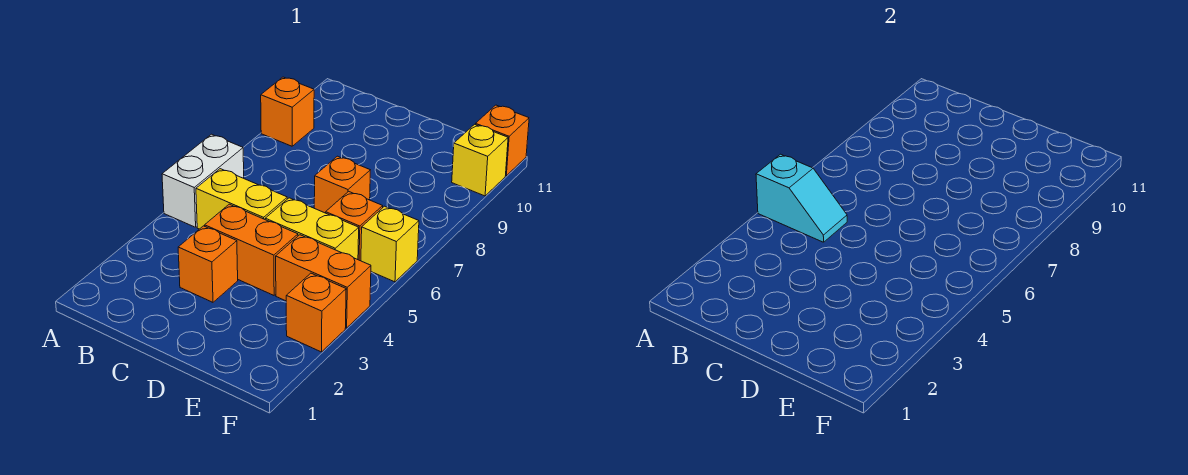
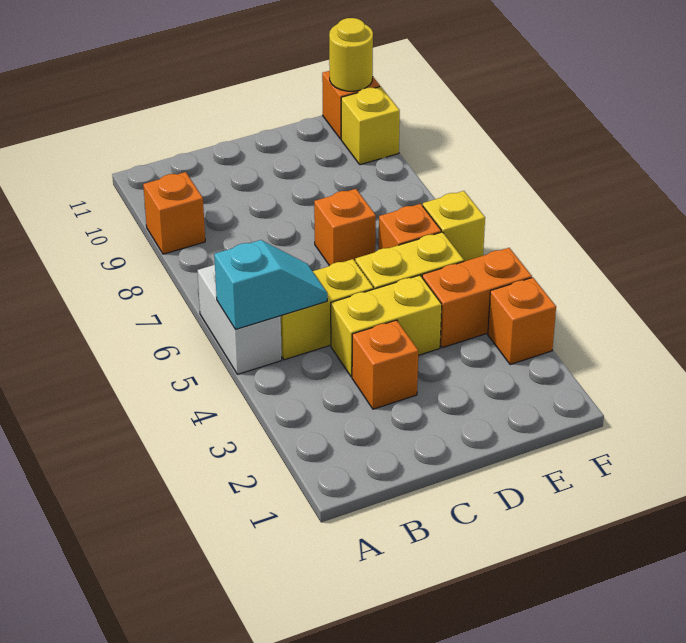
orange 1x2 brick [205,204,298,295] -> yellow 1x2 brick [331,275,442,377]
none -> yellow 1x1 round brick [329,18,373,91]

